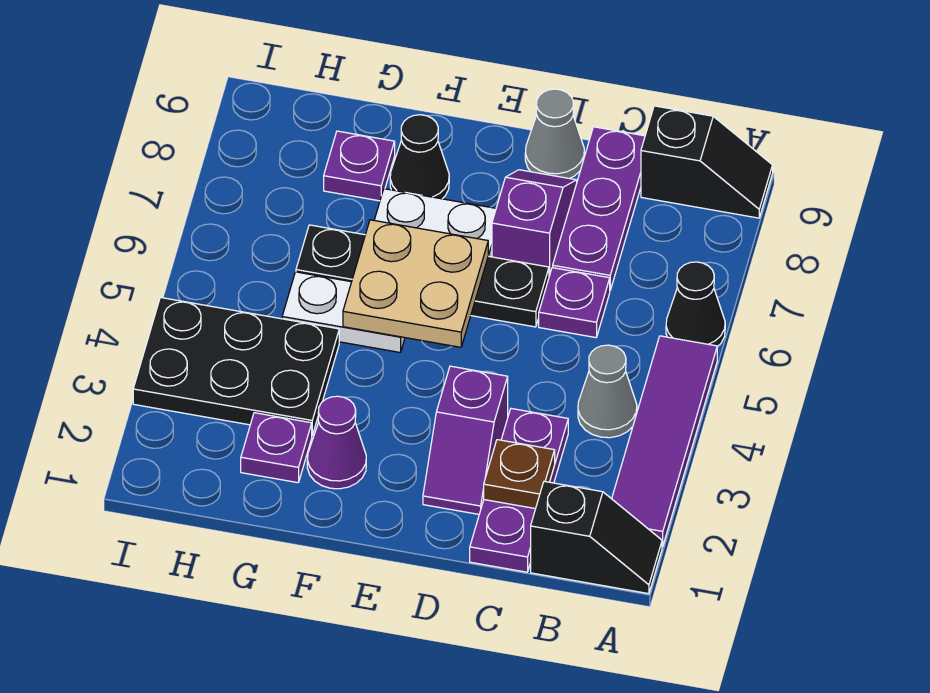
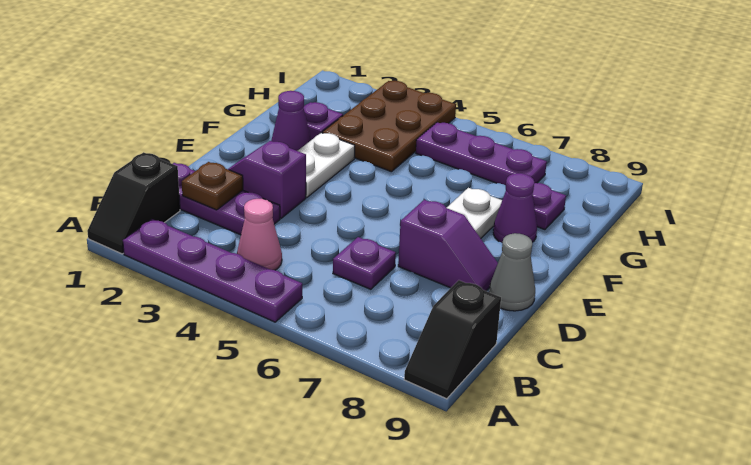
purple 1x4 tile [612,336,717,547] -> purple 1x4 plate [123,219,302,322]
black 1x1 cone [666,262,725,347] -> none
grey 1x1 cone [578,345,637,438] -> pink 1x1 cone [237,199,282,270]
purple 1x3 plate [553,127,645,290] -> purple 1x3 plate moved to [416,122,547,185]
black 1x4 plate [296,225,549,327] -> none
tan 2x2 plate [343,220,488,347] -> none
white 1x2 plate [282,272,405,352] -> white 1x2 plate moved to [298,133,355,197]
black 1x1 cone [390,115,449,199] -> purple 1x1 cone [493,173,537,243]
black 2x3 plate [133,297,339,435] -> brown 2x3 plate [322,81,456,172]

